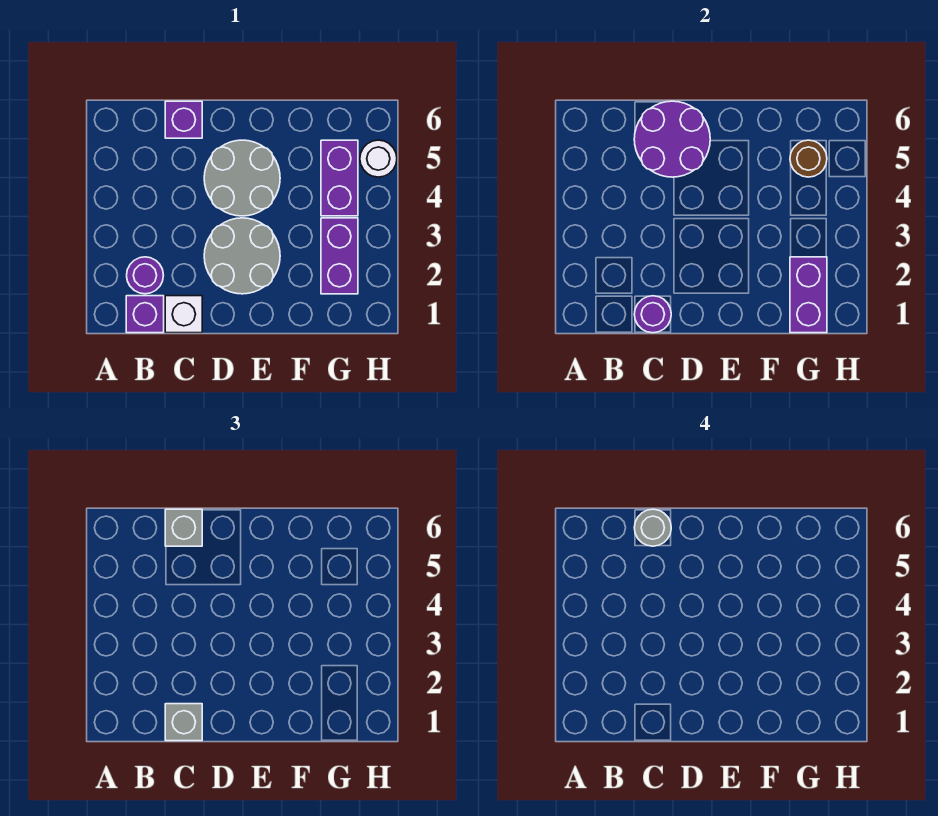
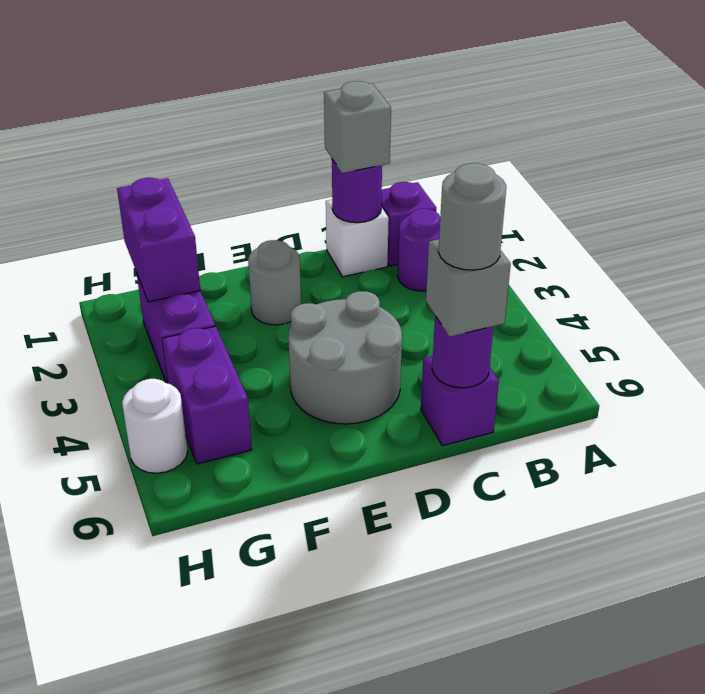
purple 2x2 round brick [634,101,710,177] -> purple 1x1 round brick [432,316,493,388]
grey 2x2 round brick [204,218,280,294] -> grey 1x1 round brick [248,240,301,325]
brown 1x1 round brick [790,140,827,177] -> none

